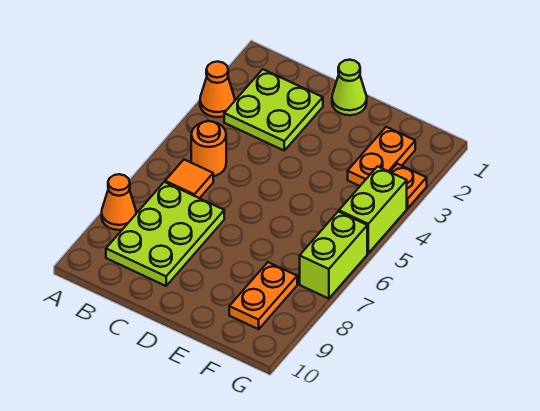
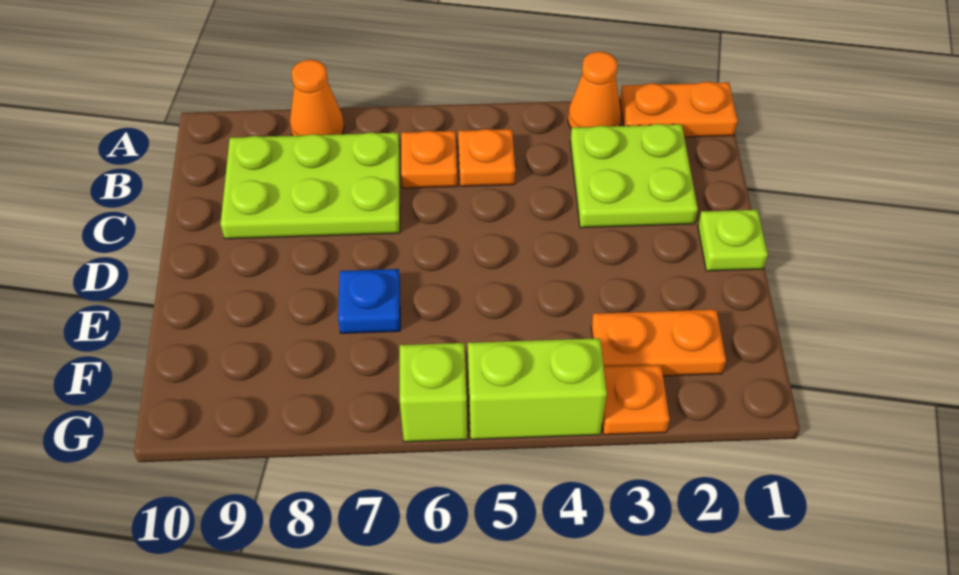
orange 1x1 round brick [191,121,226,176] -> orange 1x1 plate [458,129,515,186]
orange 1x1 tile [165,160,213,198] -> orange 1x1 plate [401,131,457,188]
lime 1x1 cone [332,60,367,115] -> lime 1x1 plate [698,210,768,271]
none -> blue 1x1 plate [338,269,400,333]
orange 1x2 plate [229,262,297,329] -> orange 1x2 plate moved to [620,82,738,137]
lime 1x2 brick [300,212,367,299] -> lime 1x1 brick [400,343,467,442]

